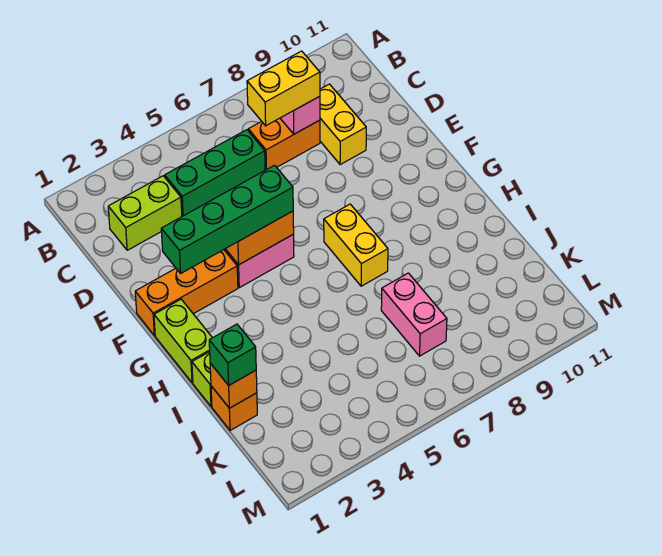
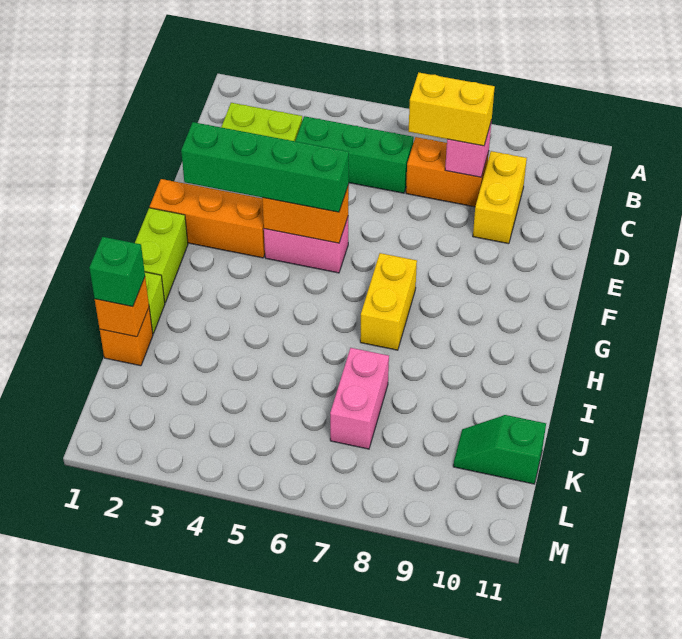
none -> green 1x2 slope [453,415,546,484]

